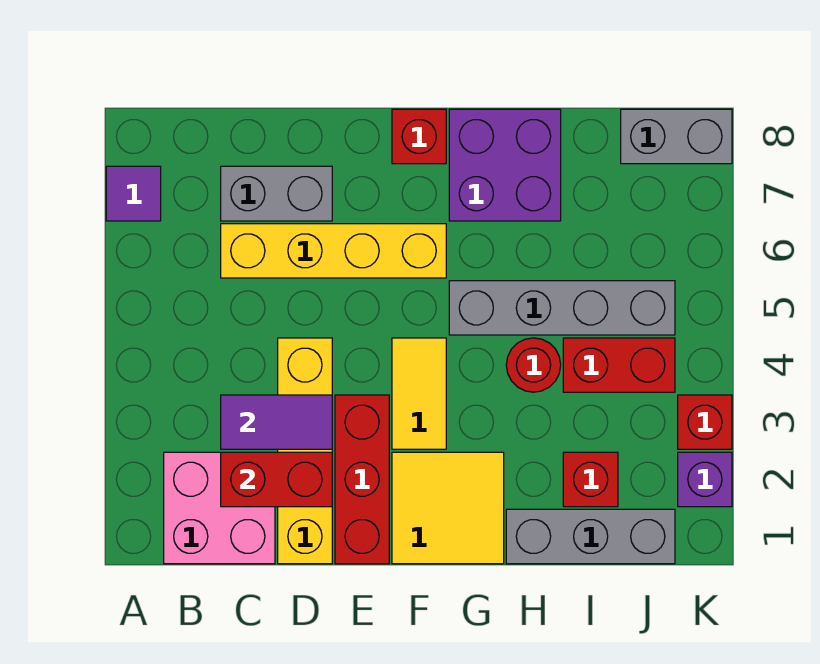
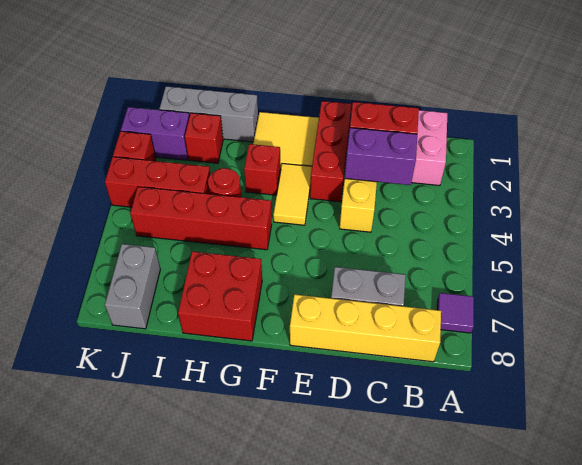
purple 1x2 tile [221,395,332,449] -> purple 1x2 brick [345,128,417,185]
yellow 1x4 brick [221,224,446,278] -> yellow 1x4 brick moved to [290,295,441,362]
red 1x1 brick [392,109,446,164] -> red 1x1 brick moved to [244,144,281,195]
grey 1x4 brick [449,281,675,335] -> red 1x4 brick [130,187,272,250]
purple 2x2 brick [449,109,561,221] -> red 2x2 brick [178,251,262,341]
red 1x2 brick [563,338,675,392] -> red 1x3 brick [105,157,210,207]
grey 1x2 brick [621,109,732,164] -> grey 1x2 brick turned to [105,244,160,329]
purple 1x1 brick [678,452,732,507] -> purple 1x2 brick [121,107,190,160]

